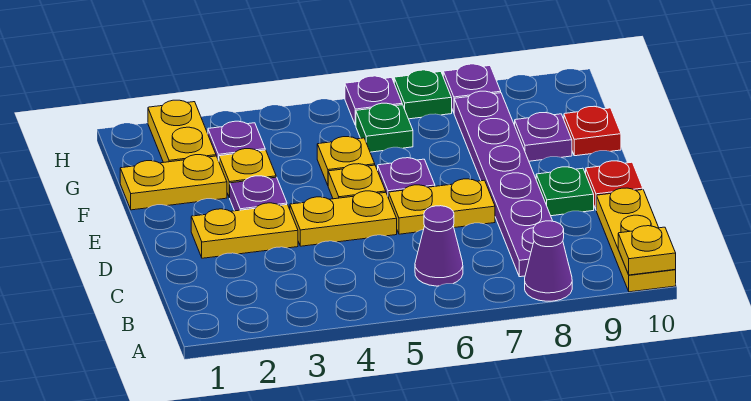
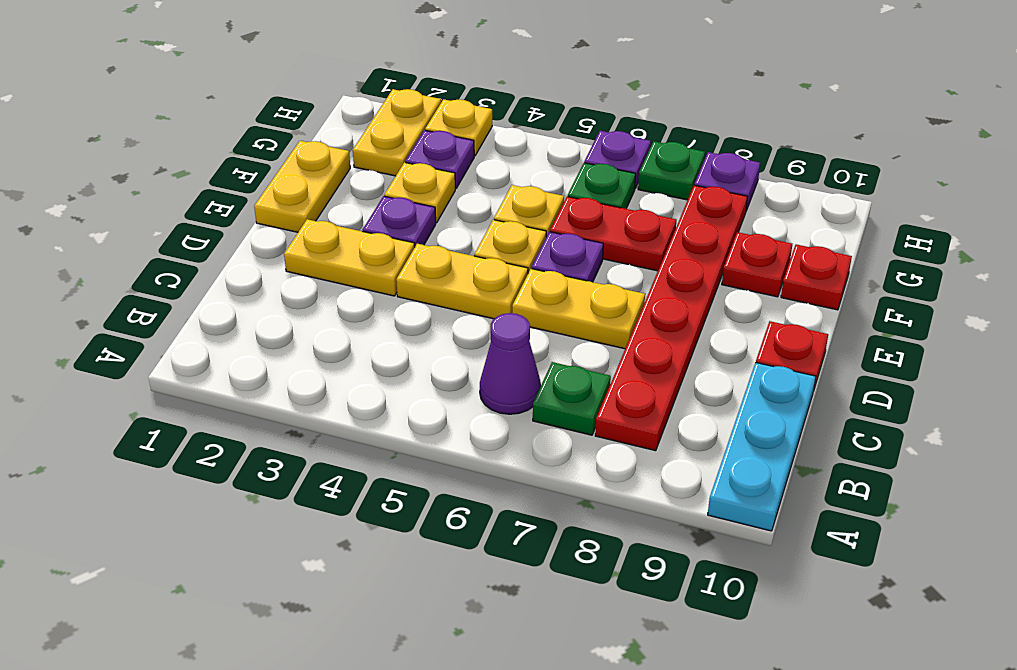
purple 1x1 cone [525,221,572,301] -> none
yellow 1x3 plate [597,188,676,292] -> cyan 1x3 plate [708,363,816,531]
yellow 1x1 plate [618,226,676,275] -> yellow 1x1 plate moved to [425,99,492,156]
purple 1x6 plate [454,91,552,277] -> red 1x6 plate [595,185,747,451]
green 1x1 plate [536,167,594,216] -> green 1x1 plate moved to [533,362,611,435]
yellow 1x2 plate [120,155,227,210] -> yellow 1x2 plate turned to [254,141,350,232]
none -> red 1x2 plate [550,196,676,271]
purple 1x1 plate [515,113,572,161] -> red 1x1 plate [722,232,792,297]

